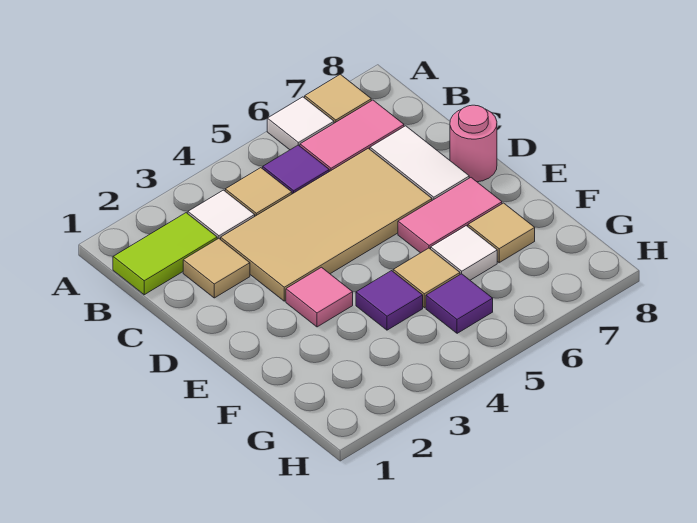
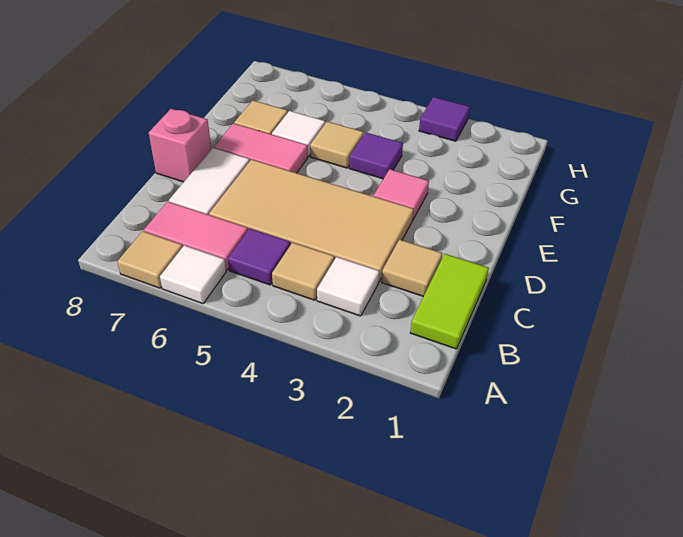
lime 1x2 tile [113,213,217,295] -> lime 1x2 tile turned to [410,254,489,349]
pink 1x1 round brick [450,105,497,182] -> pink 1x1 brick [149,109,211,182]
purple 1x1 tile [426,274,493,333] -> purple 1x1 tile moved to [419,97,470,141]

